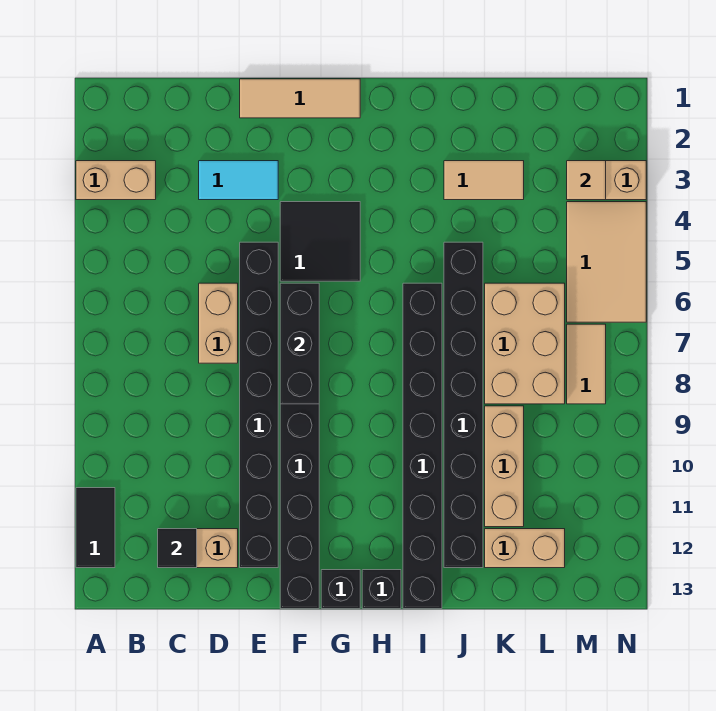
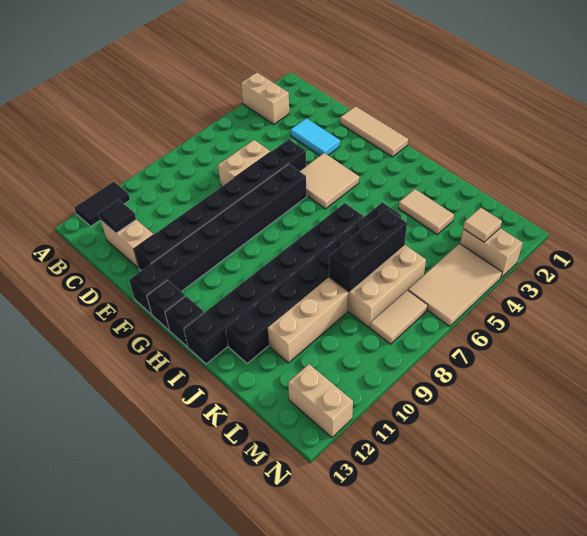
black 2x2 tile [280,202,360,281] -> tan 2x2 tile [300,153,359,209]
black 1x3 brick [280,283,319,404] -> black 1x3 brick moved to [329,209,407,291]
tan 1x2 brick [485,529,565,568] -> tan 1x2 brick moved to [288,364,353,437]

